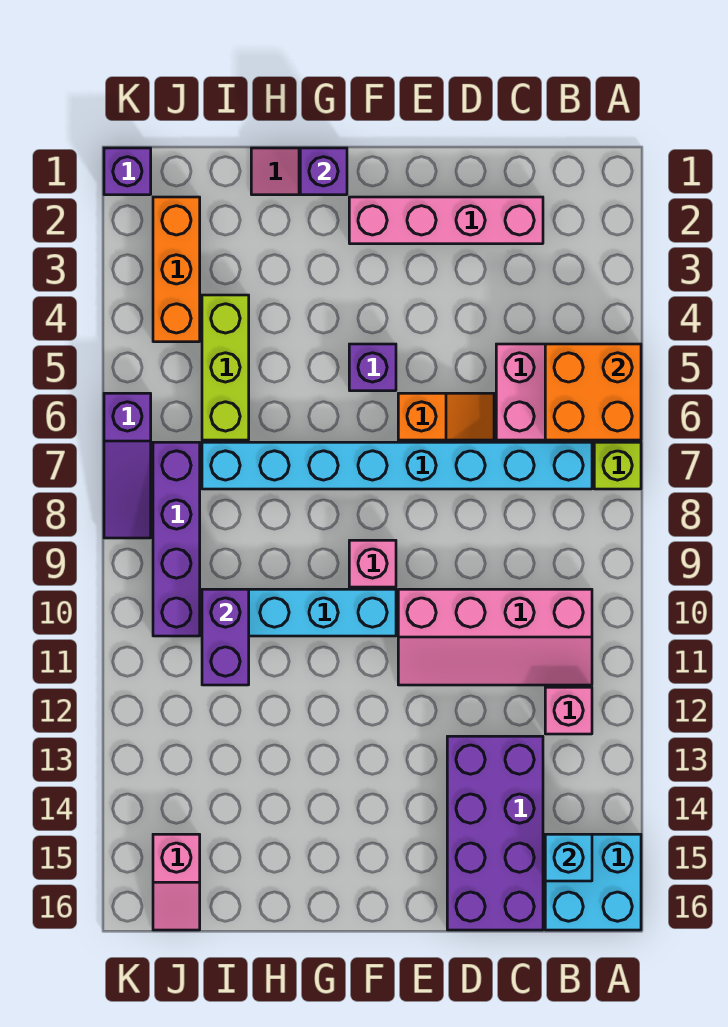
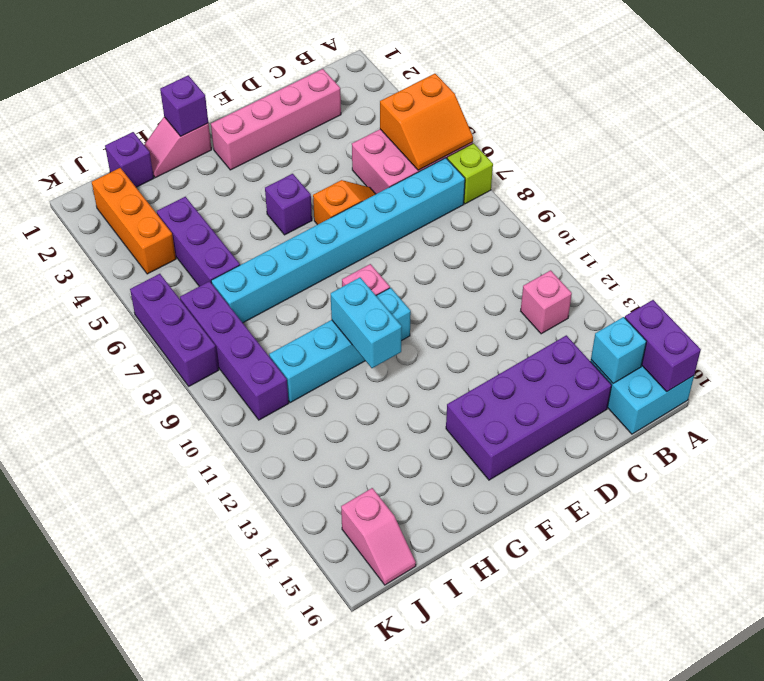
orange 2x2 brick [545,344,641,440] -> orange 2x2 slope [380,74,473,170]
pink 2x4 slope [398,589,592,685] -> none
purple 2x4 brick [447,736,543,930] -> purple 2x4 brick turned to [446,335,612,480]
none -> cyan 1x2 brick [331,278,402,368]
lime 1x3 brick [202,295,249,440] -> purple 1x3 brick [157,196,240,286]
purple 1x2 brick [202,589,249,685] -> purple 1x2 brick moved to [625,300,701,391]
purple 1x1 brick [104,148,151,195] -> purple 1x1 brick moved to [105,132,154,187]
purple 1x3 slope [104,393,151,538] -> purple 1x3 brick [130,274,219,386]

